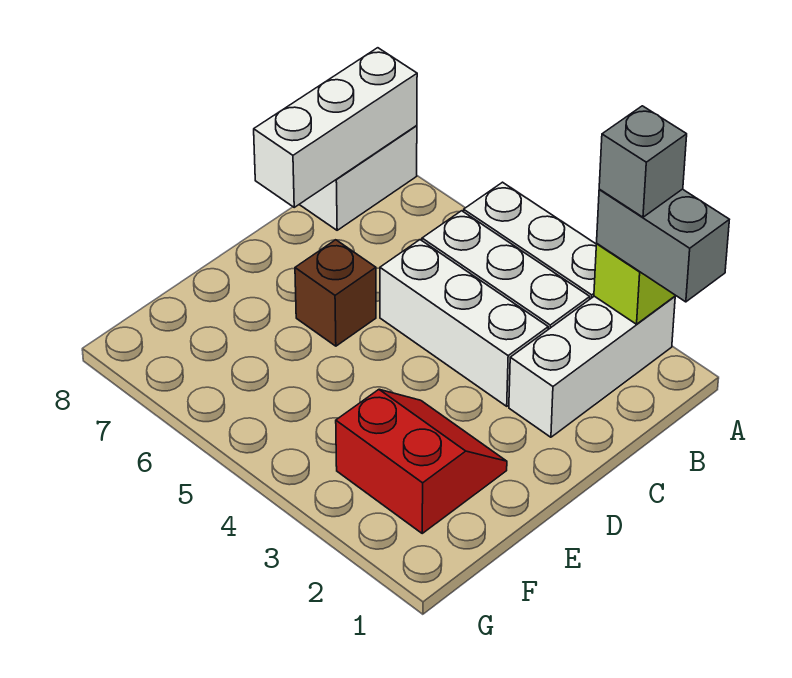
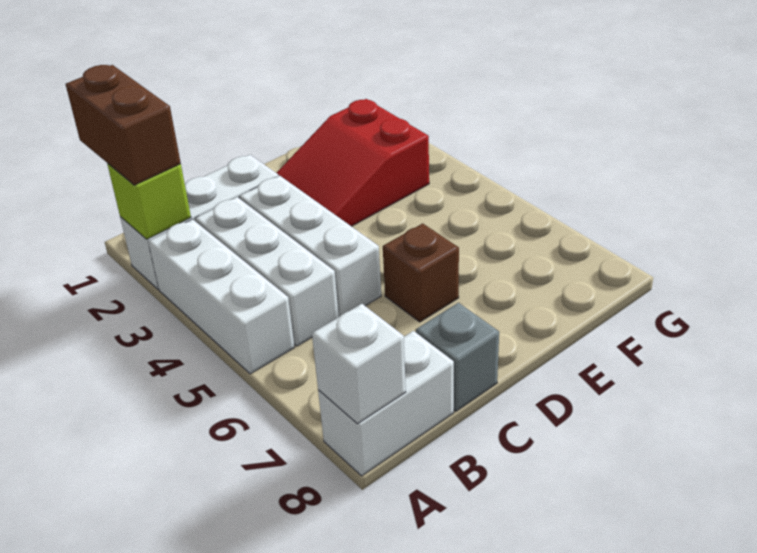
grey 1x2 brick [597,189,729,302] -> brown 1x2 brick [66,65,181,185]
grey 1x1 brick [599,106,687,217] -> grey 1x1 brick moved to [416,303,499,411]
white 1x3 brick [254,48,417,207] -> white 1x1 brick [312,304,406,424]
red 2x2 slope [336,390,507,533] -> red 2x3 slope [277,99,429,226]

